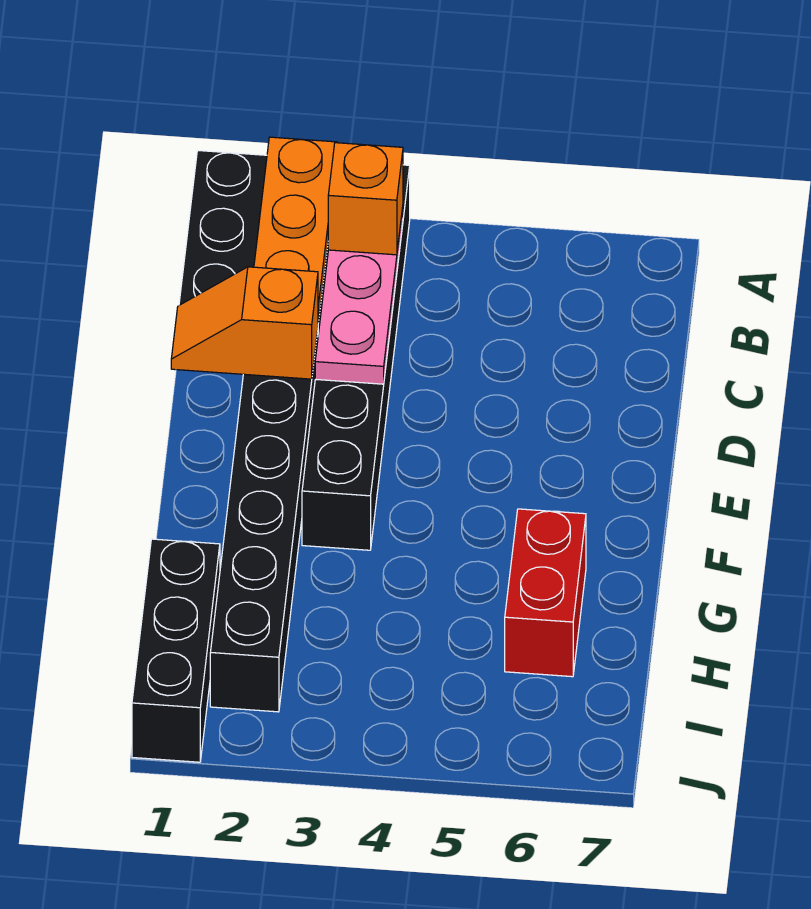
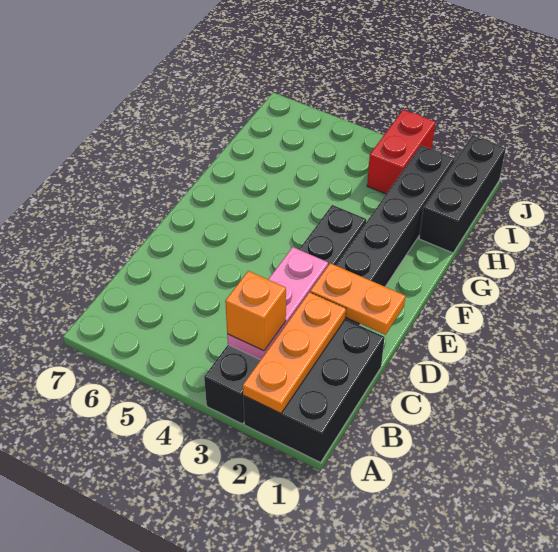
orange 1x2 slope [171,267,318,379] -> orange 1x2 plate [310,263,405,335]
red 1x2 brick [505,509,586,677] -> red 1x2 brick moved to [367,110,435,194]

